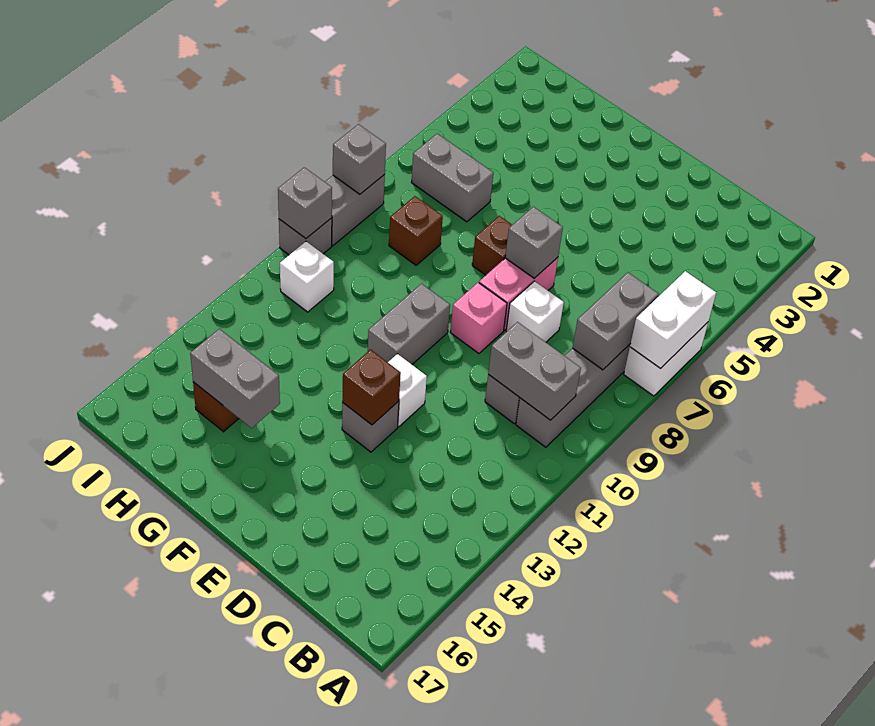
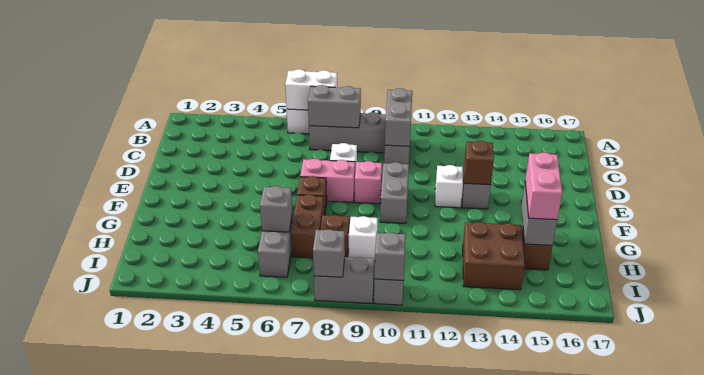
grey 1x1 brick [505,207,563,278] -> grey 1x1 brick moved to [260,186,293,232]
grey 1x2 brick [368,284,450,364] -> grey 1x2 brick turned to [380,162,409,223]
none -> brown 1x2 brick [291,194,324,258]
none -> pink 1x2 brick [525,153,562,220]
none -> brown 2x2 brick [463,222,525,290]
white 1x1 brick [280,241,334,312] -> white 1x1 brick moved to [349,216,378,259]

